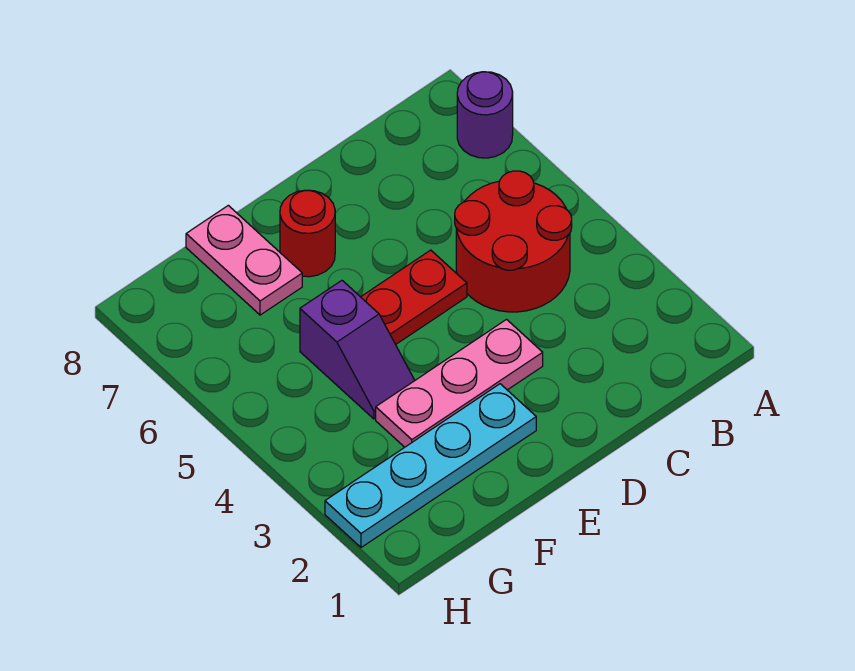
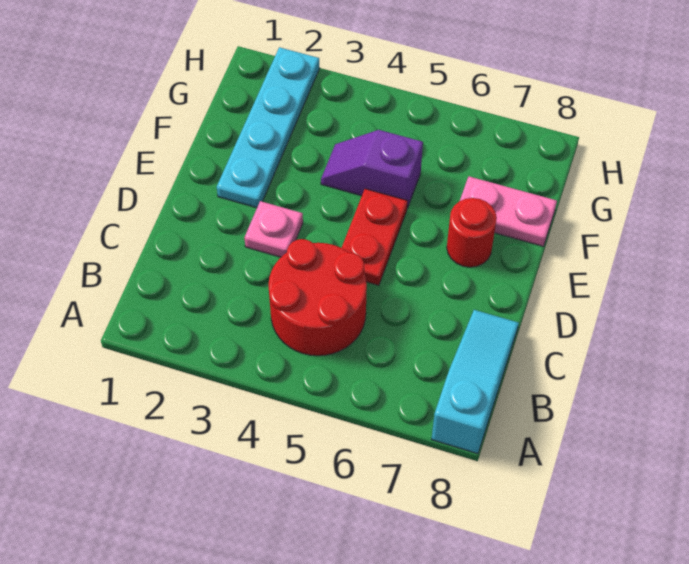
purple 1x1 round brick [457,72,513,158] -> none
none -> cyan 1x3 slope [432,310,519,454]
pink 1x3 plate [376,320,543,447] -> pink 1x1 plate [245,201,303,257]

